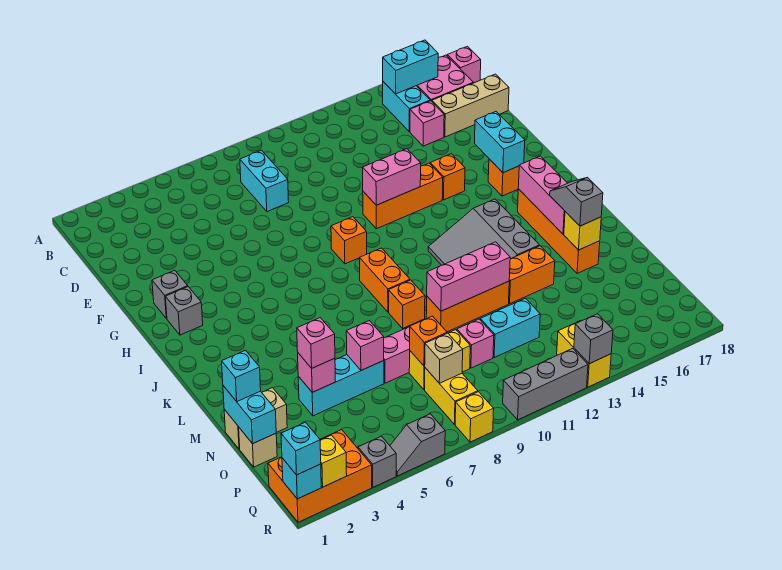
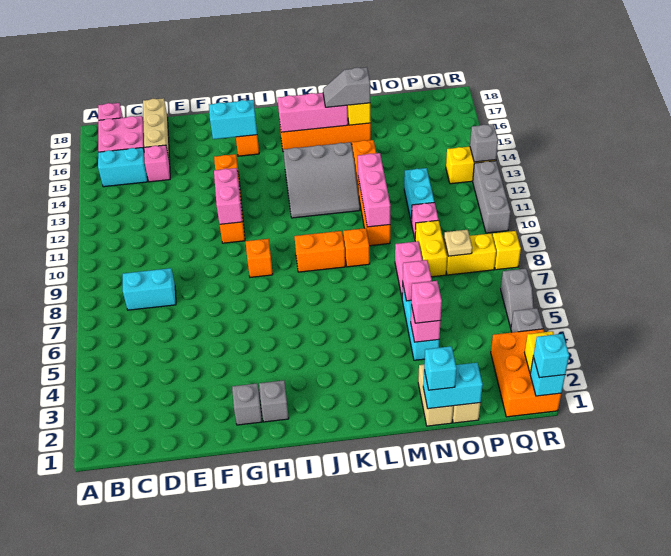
cyan 1x2 brick [383,40,438,94] -> none
orange 1x1 brick [410,316,447,366] -> none
tan 1x1 brick [425,333,463,383] -> tan 1x1 plate [444,230,472,256]

